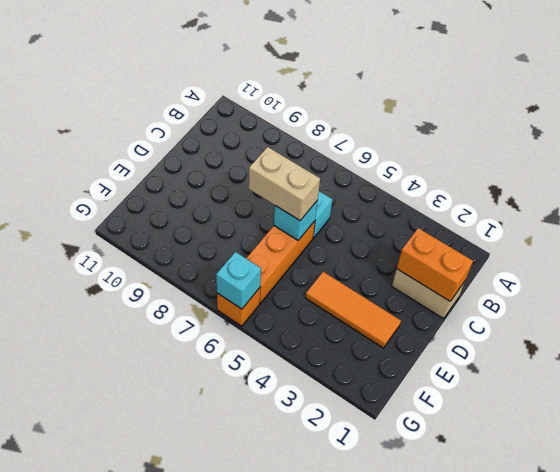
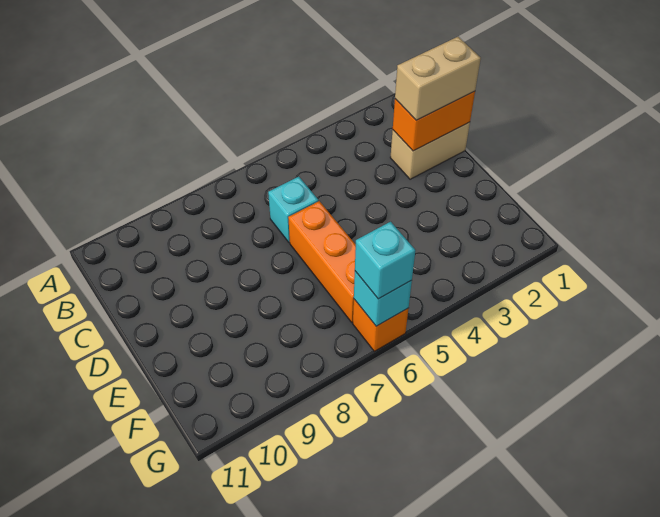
cyan 1x1 brick [274,200,318,240] -> cyan 1x1 brick moved to [355,222,415,299]
tan 1x2 brick [249,147,320,220] -> tan 1x2 brick moved to [395,37,481,120]
orange 1x3 tile [306,272,401,348] -> none

